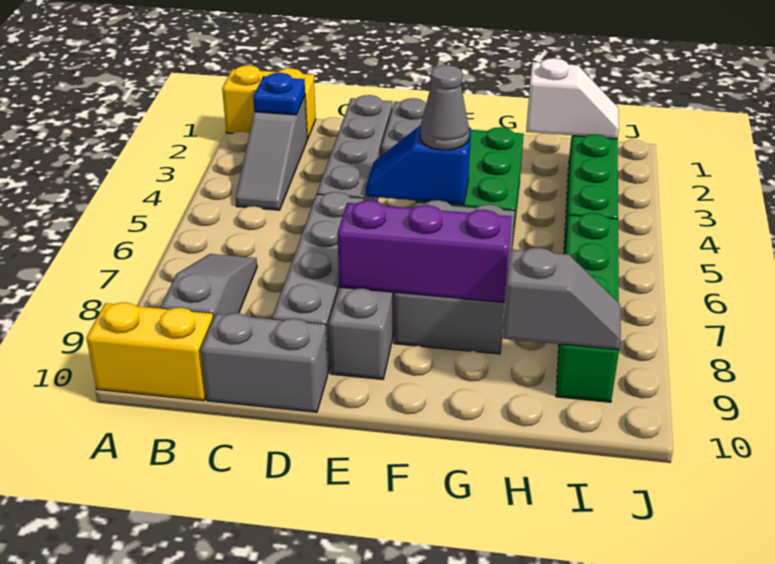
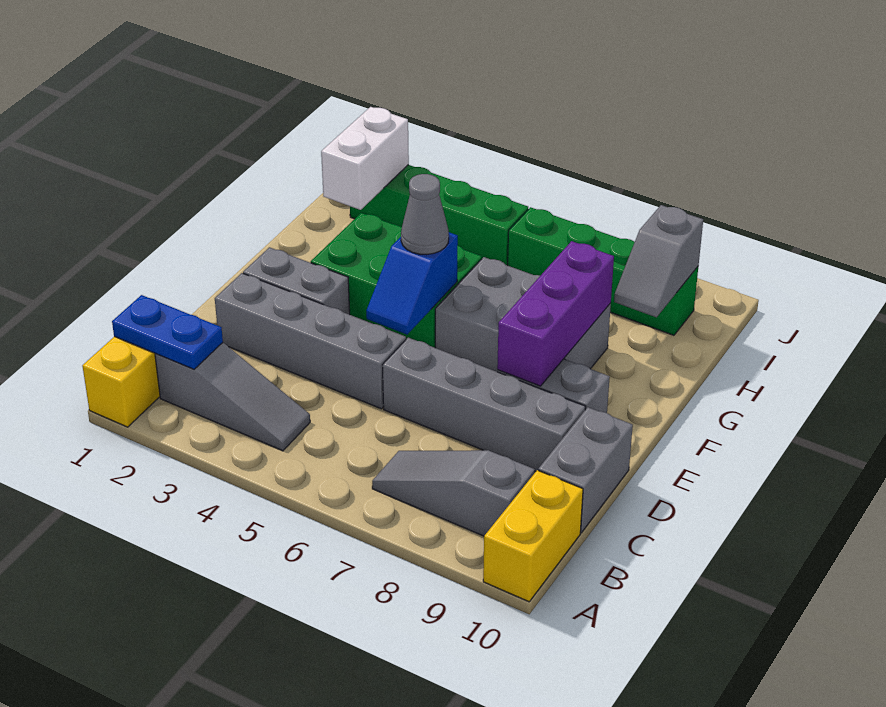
blue 1x1 plate [253,73,305,115] -> blue 1x2 plate [112,295,223,369]
white 1x2 slope [526,58,619,139] -> white 1x2 brick [321,107,409,210]
grey 1x2 slope [503,248,621,350] -> grey 1x2 slope turned to [614,205,703,317]

